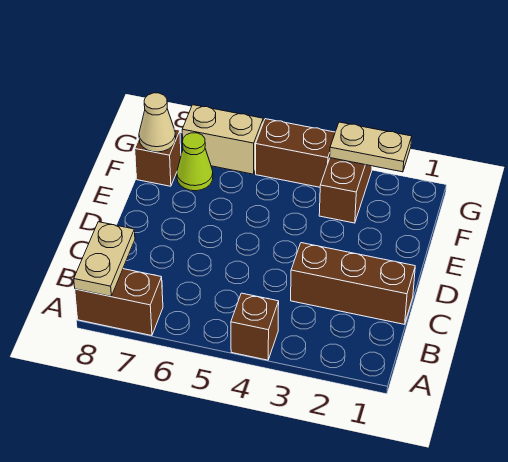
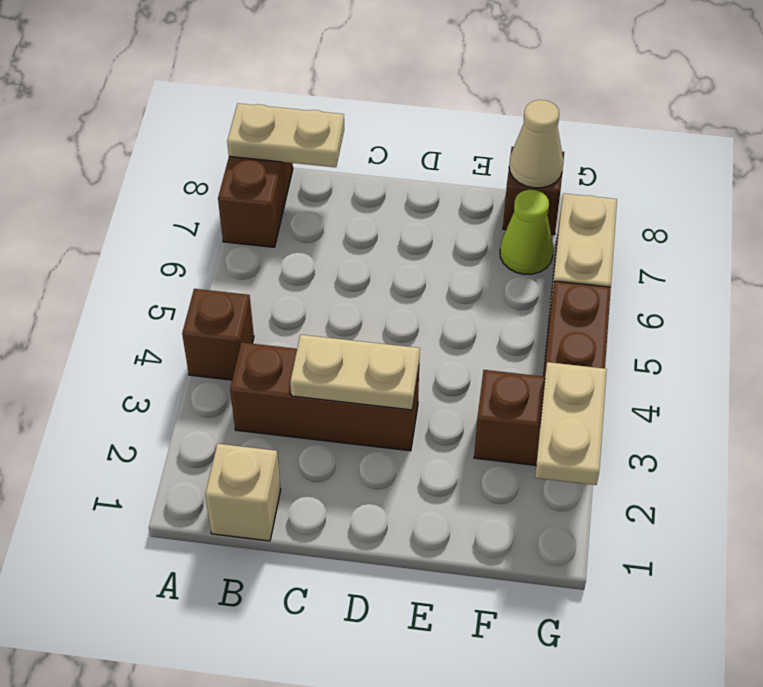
none -> tan 1x1 brick [205,444,281,541]
brown 1x3 brick [291,243,415,324] -> brown 1x3 brick turned to [230,342,419,451]
none -> tan 1x2 plate [290,335,420,410]

